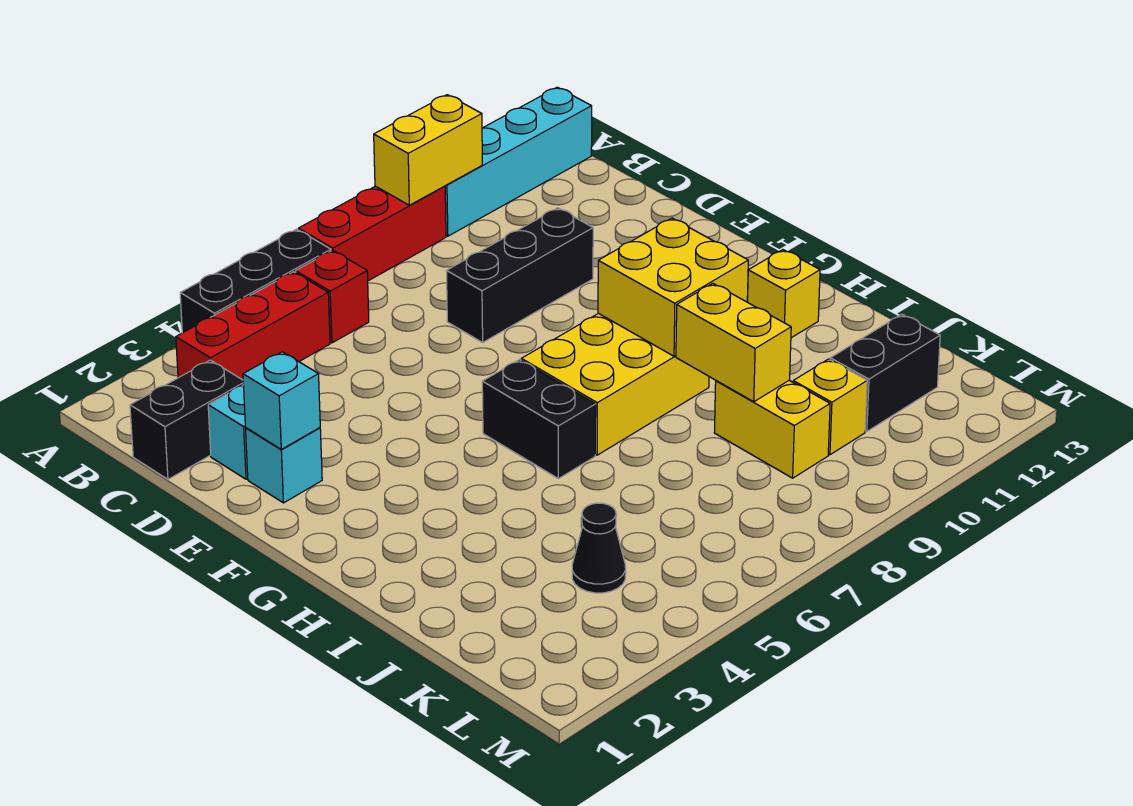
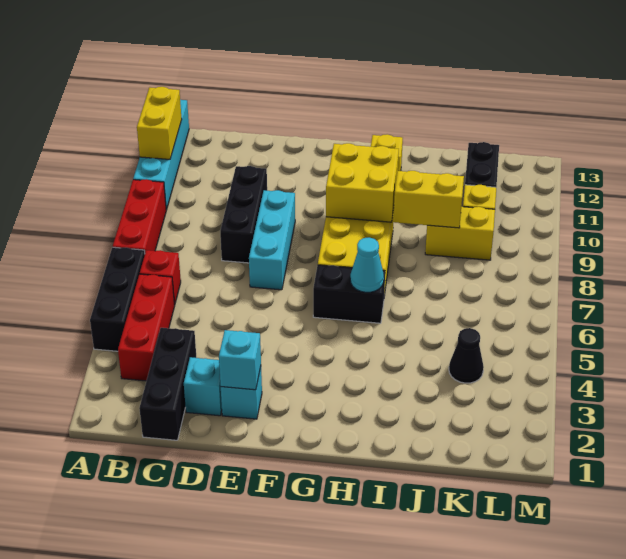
yellow 1x2 brick [374,95,482,205] -> yellow 1x2 brick moved to [137,87,182,159]
black 1x2 brick [130,360,244,479] -> black 1x3 brick [139,328,197,440]
none -> cyan 1x3 brick [249,190,295,290]
none -> cyan 1x1 cone [350,238,384,292]

